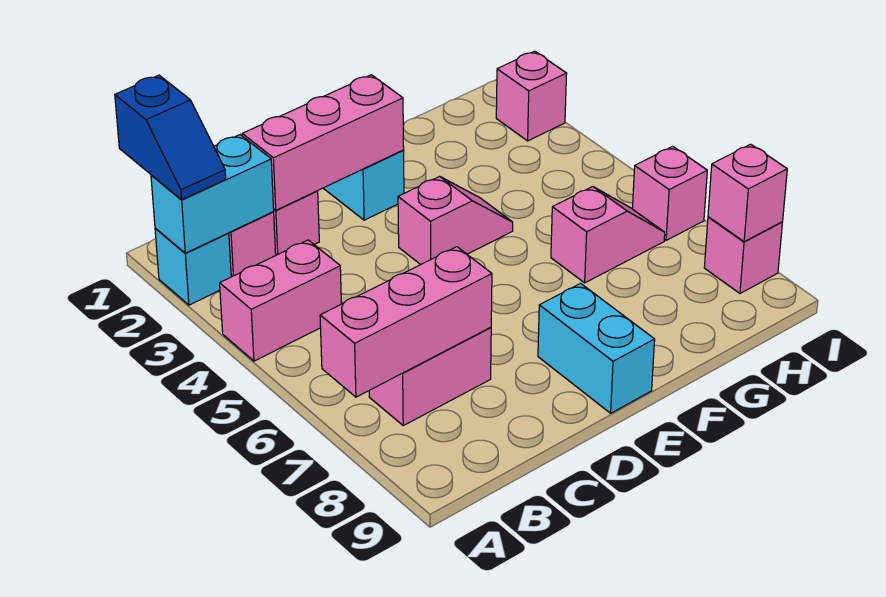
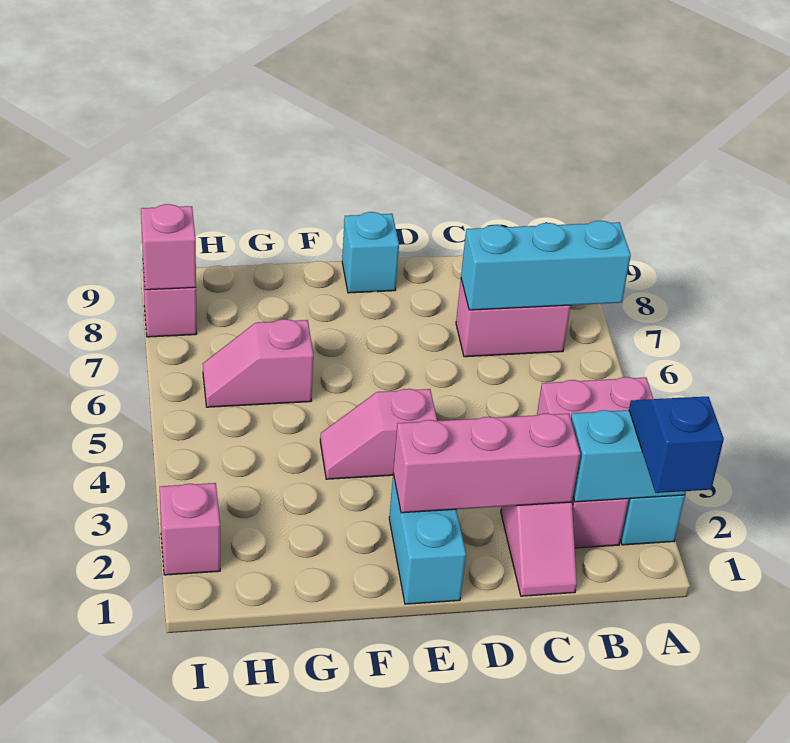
pink 1x3 brick [320,247,492,397] -> cyan 1x3 brick [461,221,631,310]
cyan 1x2 brick [538,284,655,413] -> cyan 1x1 brick [342,212,399,293]
pink 1x1 brick [632,146,707,240] -> none

